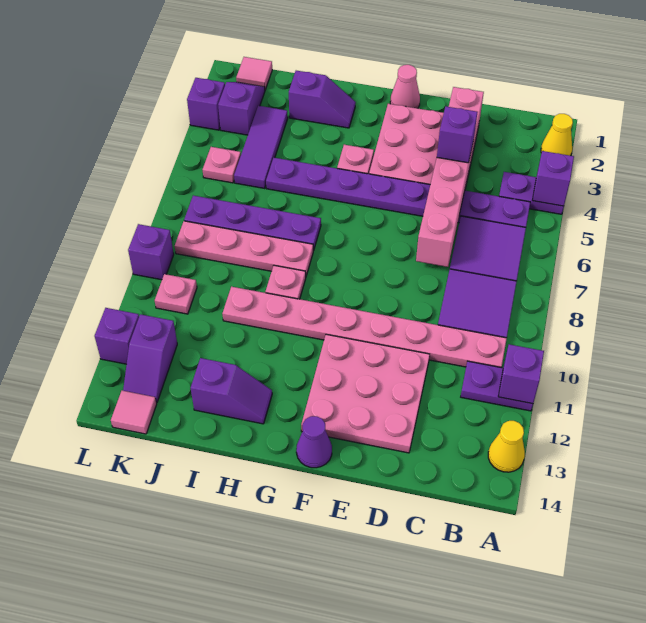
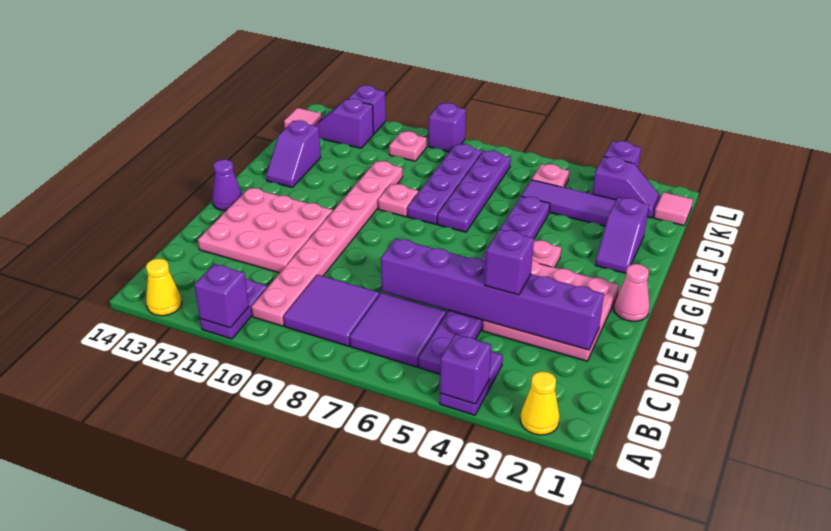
pink 1x6 brick [416,87,484,267] -> purple 1x6 brick [381,238,604,350]
pink 1x4 plate [175,221,313,276] -> purple 1x4 plate [408,144,482,224]

